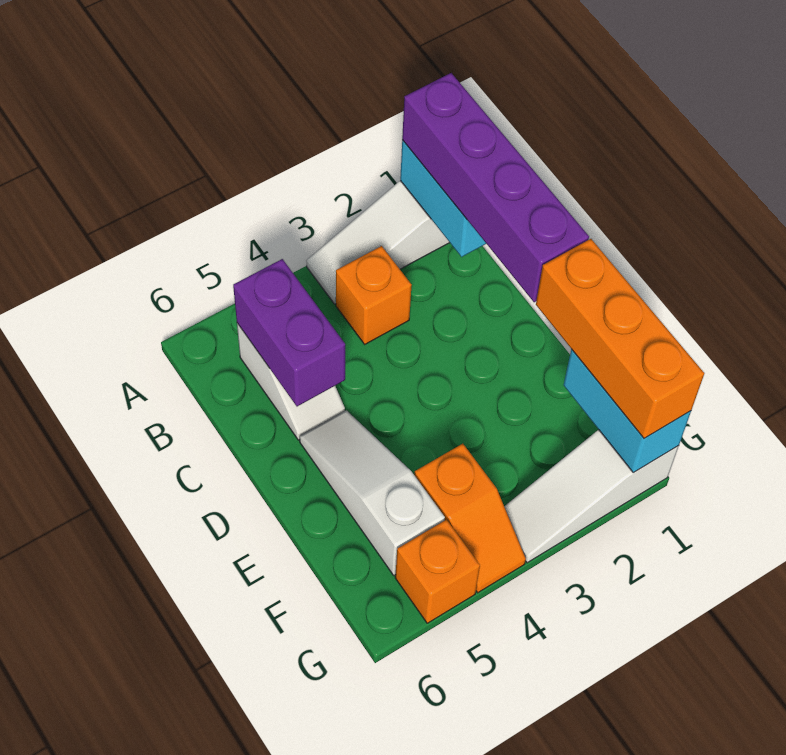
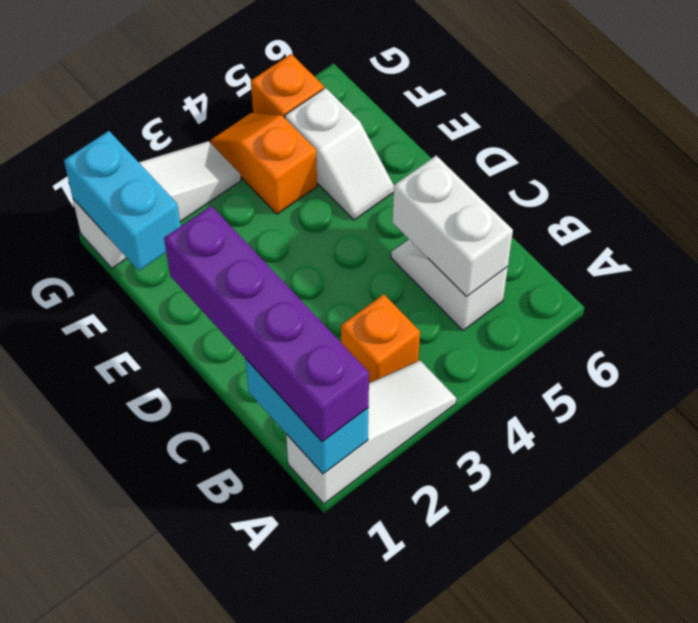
purple 1x2 brick [233,259,345,406] -> white 1x2 brick [393,156,513,297]
white 1x3 slope [300,410,445,575] -> white 1x2 slope [285,88,394,220]
orange 1x3 brick [536,239,704,438] -> none

